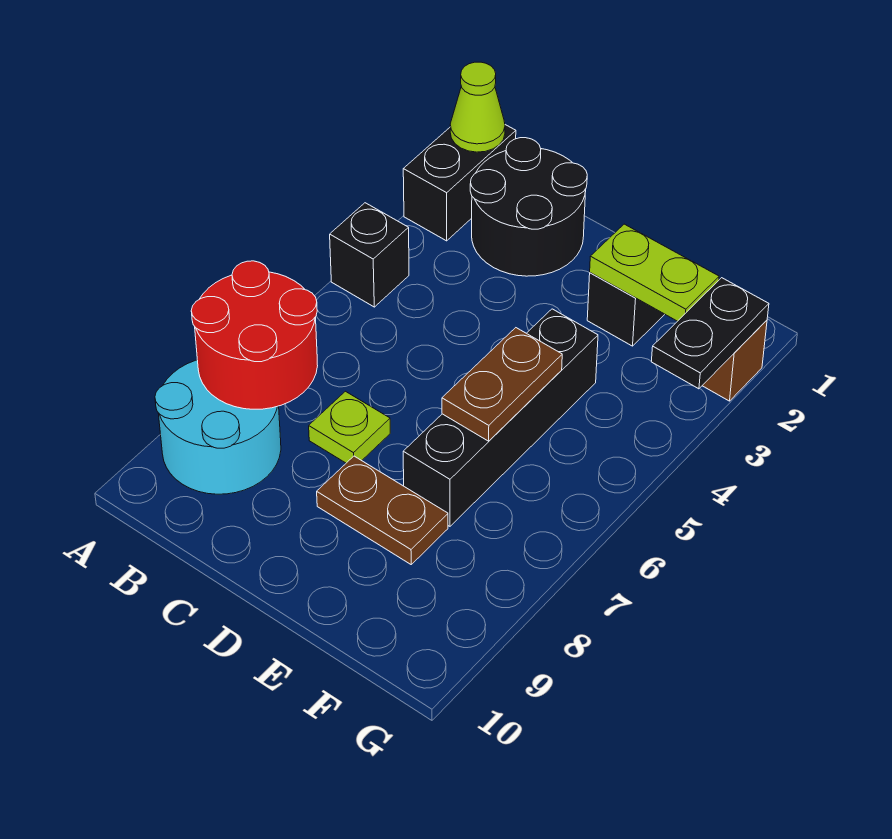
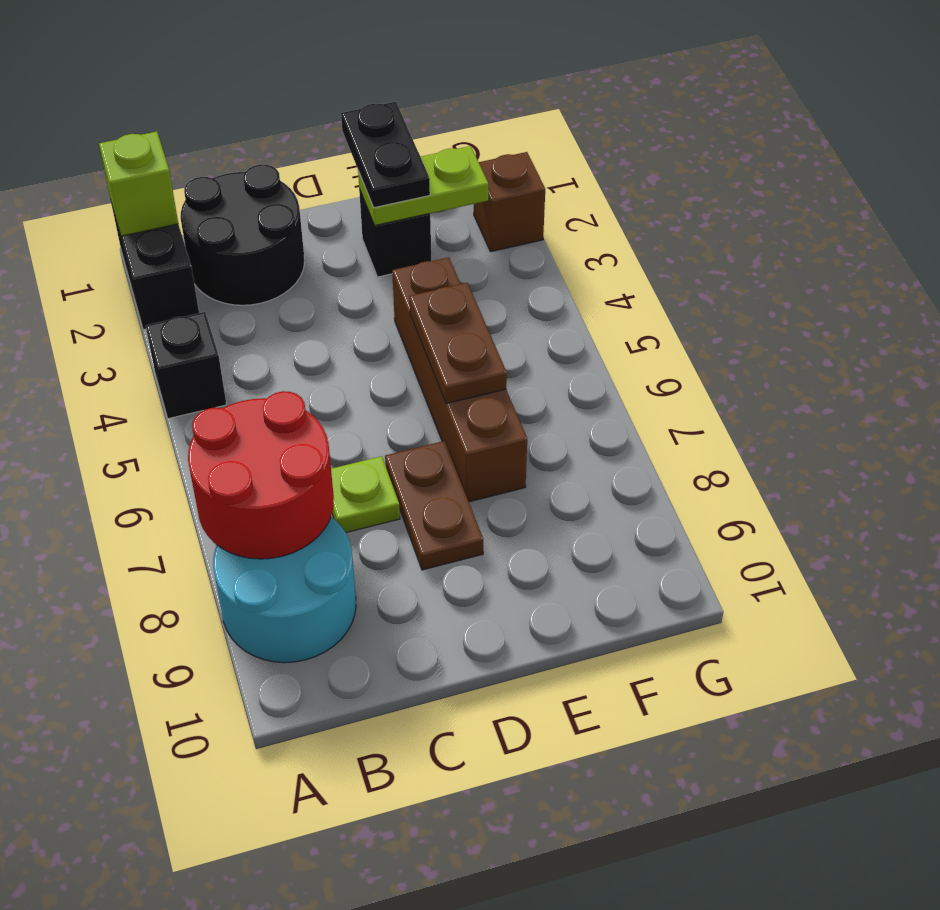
lime 1x1 cone [450,62,505,152] -> lime 1x1 brick [99,131,178,236]
brown 1x2 plate [317,456,448,564] -> brown 1x2 plate turned to [385,441,483,570]
black 1x4 brick [403,309,598,526] -> brown 1x4 brick [392,257,527,502]
black 1x2 plate [651,278,769,389] -> black 1x2 plate moved to [341,102,430,208]

